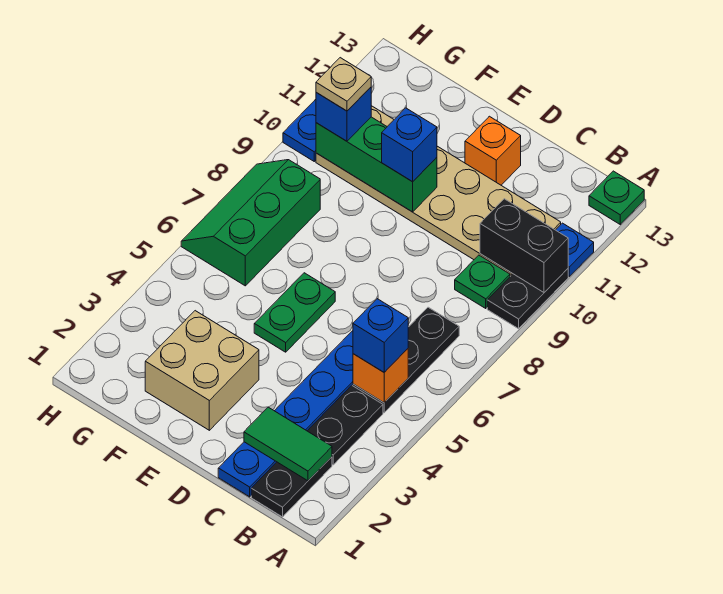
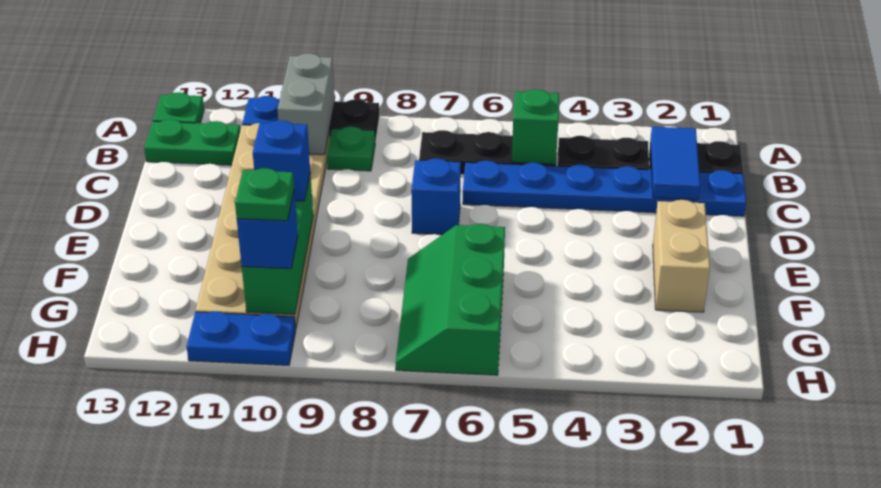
black 1x2 brick [480,199,568,292] -> grey 1x2 brick [278,53,335,155]
green 1x2 tile [244,407,332,481] -> blue 1x2 tile [650,127,700,200]
orange 1x1 brick [353,349,408,403] -> green 1x1 brick [512,89,559,164]
blue 1x1 brick [353,299,408,372] -> blue 1x1 brick moved to [411,159,461,235]
orange 1x1 brick [465,116,521,185] -> none
tan 2x2 brick [145,311,259,430] -> tan 1x2 brick [653,200,710,312]
green 1x2 plate [254,273,335,352] -> green 1x2 plate moved to [144,119,240,165]
green 2x3 slope [181,160,320,286] -> green 2x3 slope turned to [396,224,505,375]
tan 1x1 plate [316,58,371,111] -> green 1x1 plate [235,168,294,221]

